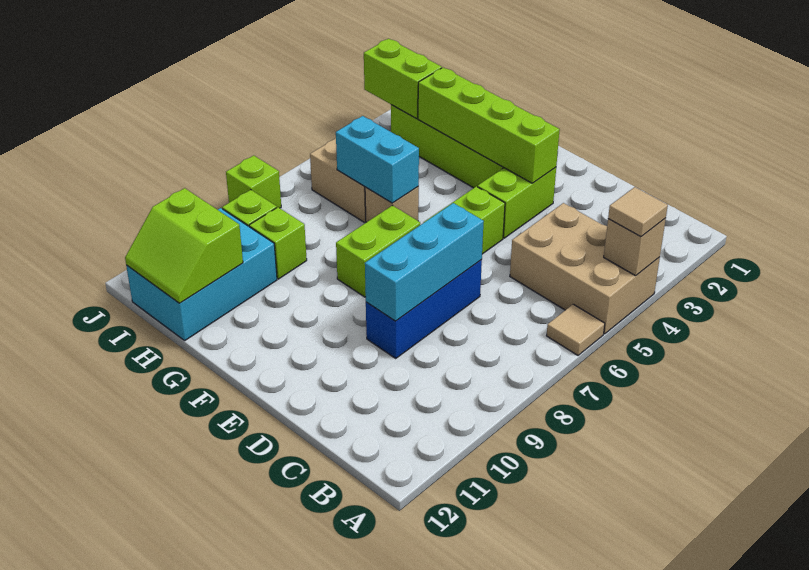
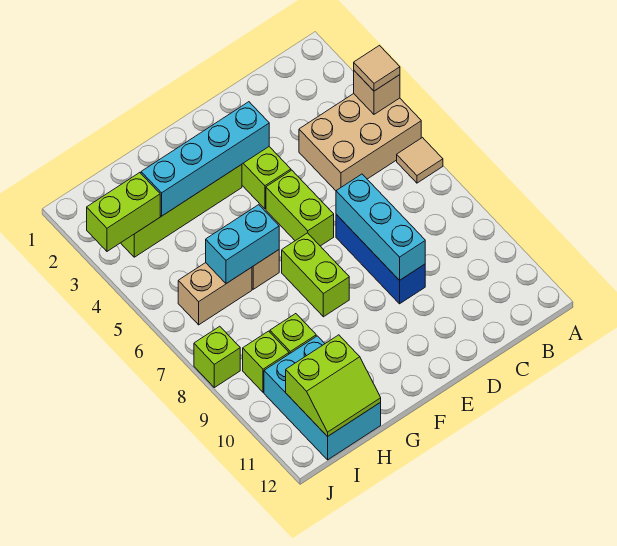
lime 1x4 brick [418,68,560,183] -> cyan 1x4 brick [141,102,269,216]

